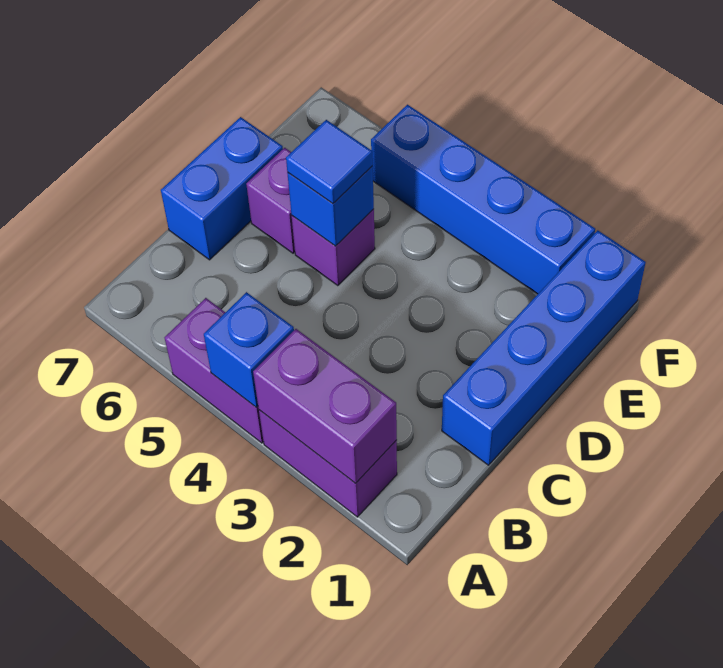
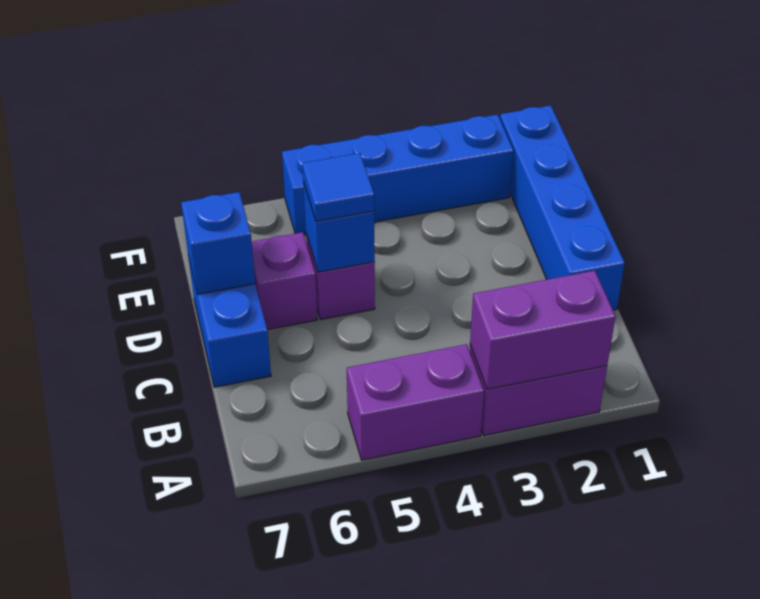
blue 1x1 brick [204,292,294,408] -> blue 1x1 brick moved to [181,192,255,294]

